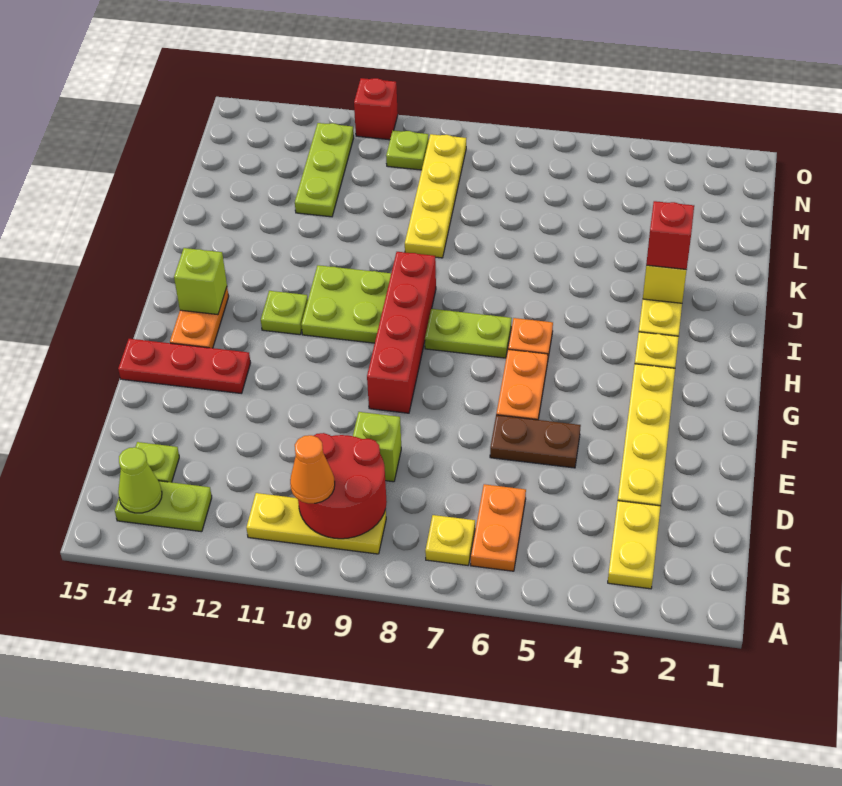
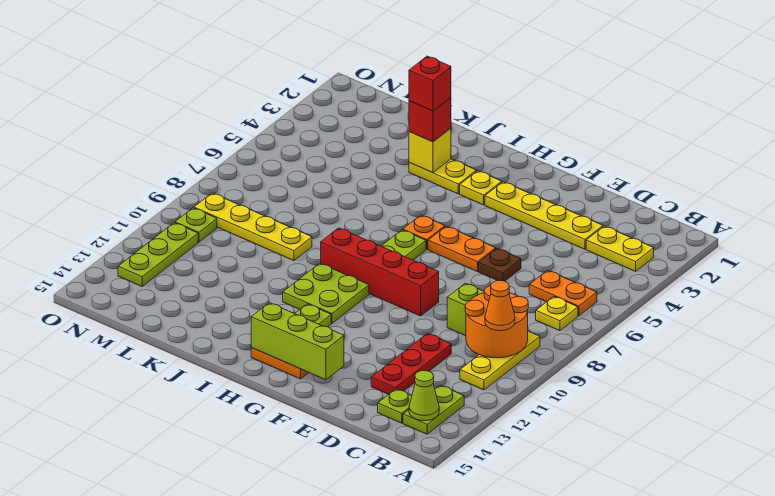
red 2x2 round brick [298,433,387,539] -> orange 2x2 round brick [465,286,528,358]
brown 1x2 plate [490,415,581,468] -> brown 1x1 plate [479,248,521,281]
red 1x3 plate [118,339,251,394] -> red 1x3 plate moved to [371,334,451,394]
lime 1x1 brick [174,248,227,315] -> lime 1x3 brick [251,303,344,380]
lime 1x3 plate [295,123,354,217] -> lime 1x3 plate turned to [118,223,198,286]
red 1x1 brick [354,78,398,140] -> red 1x1 brick moved to [409,56,451,111]

